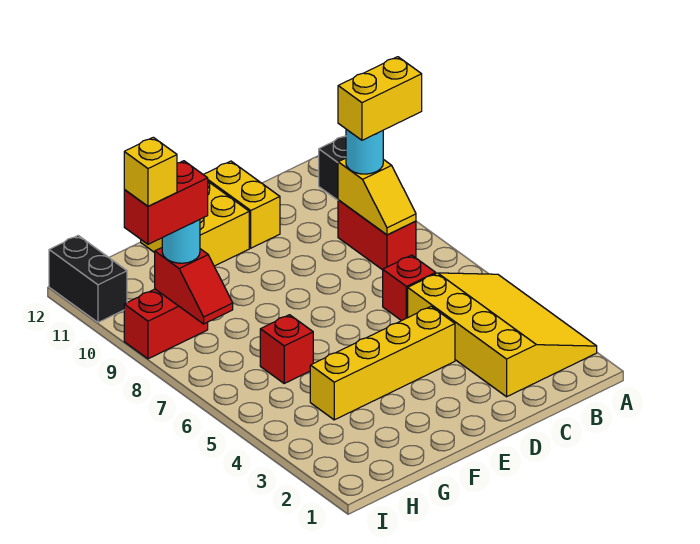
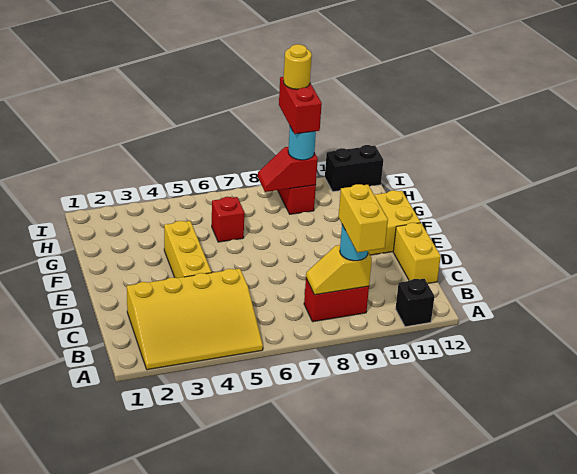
red 1x1 brick [383,255,436,321] -> none
yellow 1x4 brick [310,306,455,420] -> yellow 1x3 brick [164,221,212,278]
yellow 1x2 brick [204,161,280,248] -> yellow 1x2 brick turned to [393,223,441,284]
yellow 1x1 brick [124,137,177,206] -> yellow 1x1 round brick [283,44,312,89]

